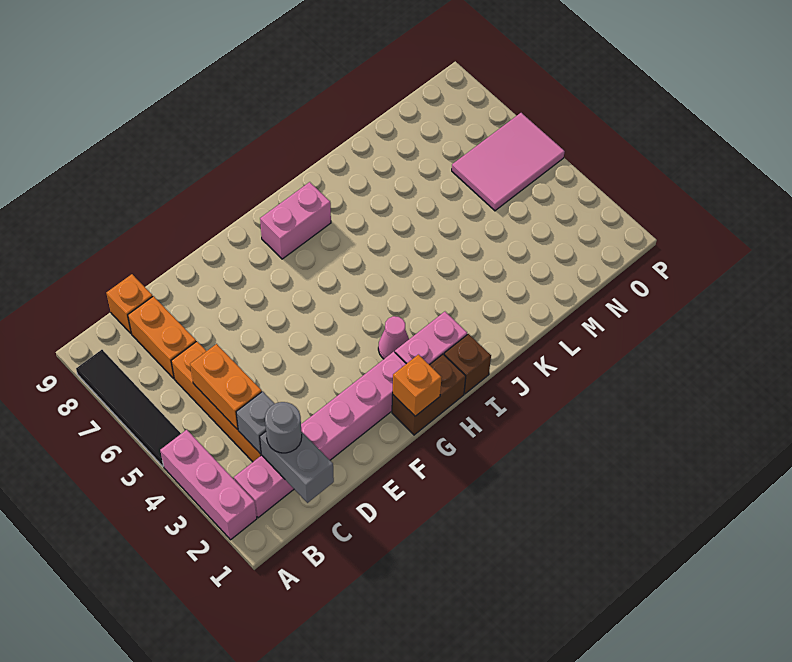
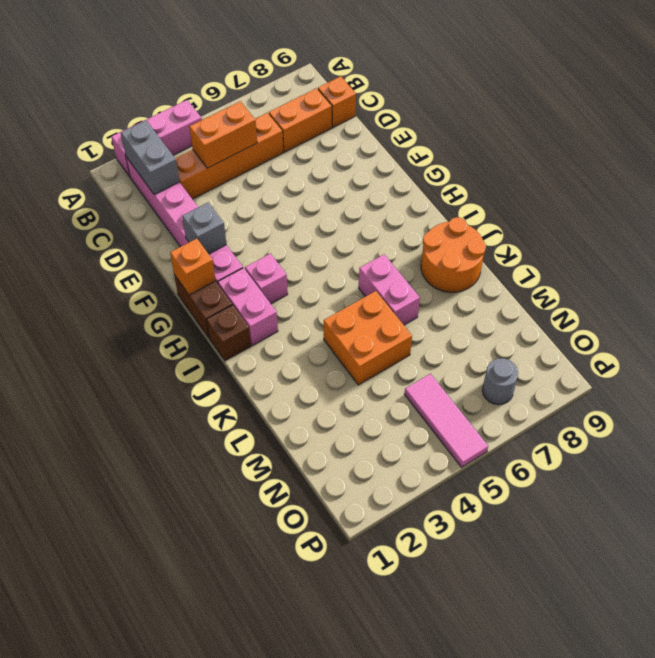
black 1x4 tile [76,350,181,466] -> none
grey 1x2 brick [260,431,334,503] -> grey 1x2 brick turned to [121,120,179,195]
grey 1x1 round brick [265,402,302,453] -> grey 1x1 round brick moved to [482,358,518,405]
grey 1x1 brick [236,391,275,454] -> grey 1x1 brick moved to [182,202,226,254]
pink 1x1 cone [378,316,409,359] -> pink 1x1 brick [245,254,288,304]
pink 1x2 brick [260,182,331,259] -> pink 1x2 brick moved to [359,254,420,325]
none -> orange 2x2 round brick [421,217,486,292]
none -> orange 2x2 brick [324,291,412,385]
pink 2x3 tile [452,113,565,211] -> pink 1x3 tile [404,374,488,467]

